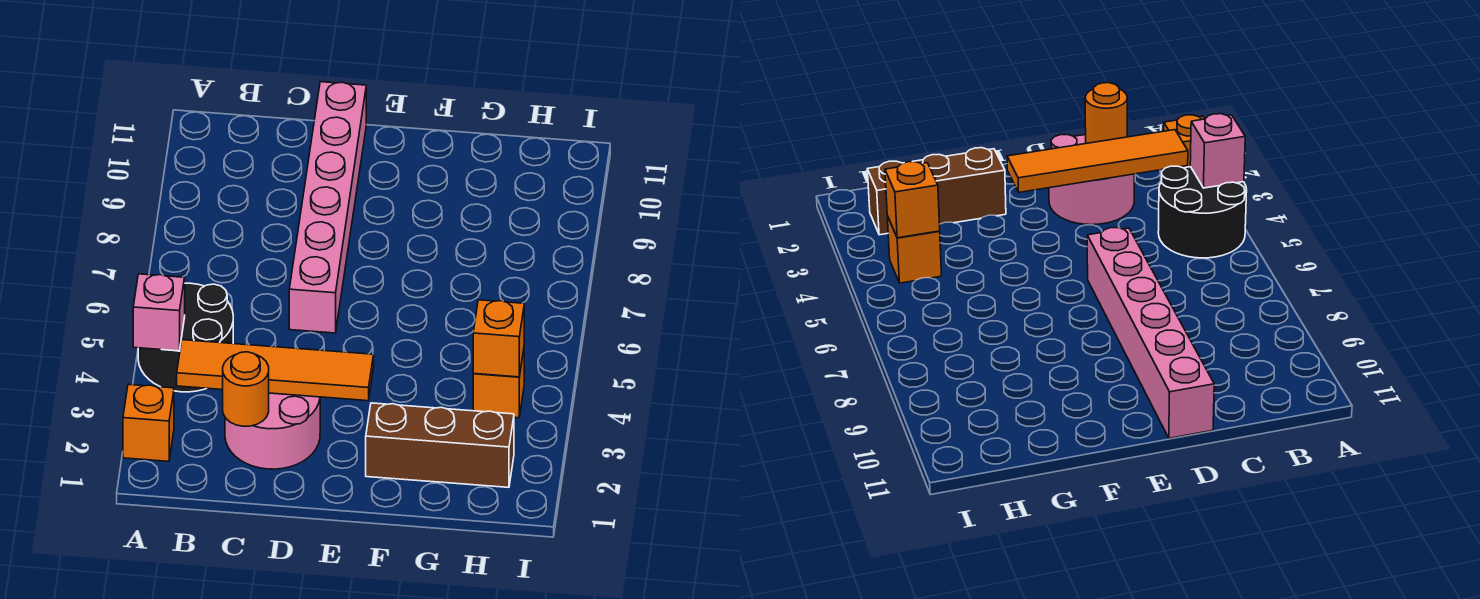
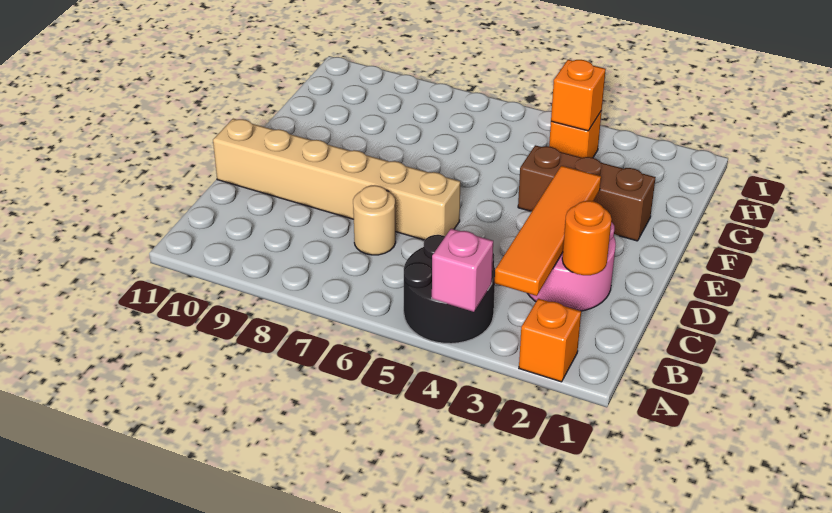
none -> tan 1x1 round brick [353,185,396,255]
pink 1x6 brick [289,82,366,333] -> tan 1x6 brick [213,119,460,240]
brown 1x3 brick [366,403,514,487] -> brown 1x3 brick turned to [518,145,656,241]

